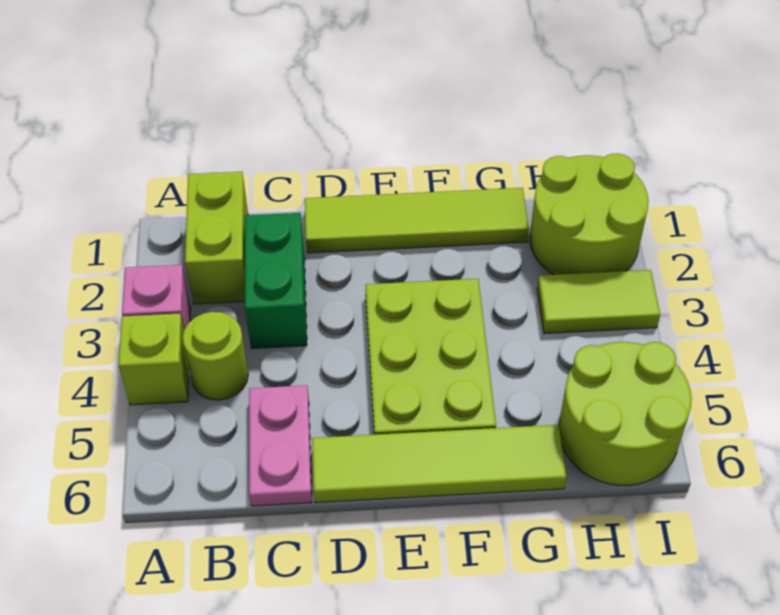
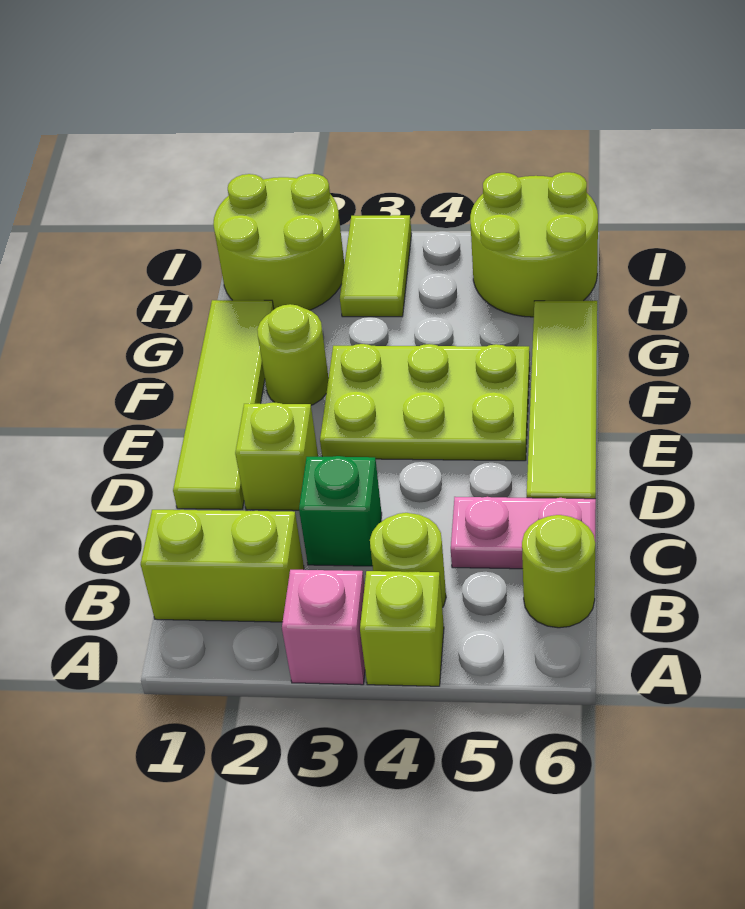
none -> lime 1x1 round brick [522,515,595,628]
green 1x2 brick [245,213,307,349] -> green 1x1 brick [299,456,382,566]
none -> lime 1x1 brick [235,402,318,510]
none -> lime 1x1 round brick [257,304,329,405]

